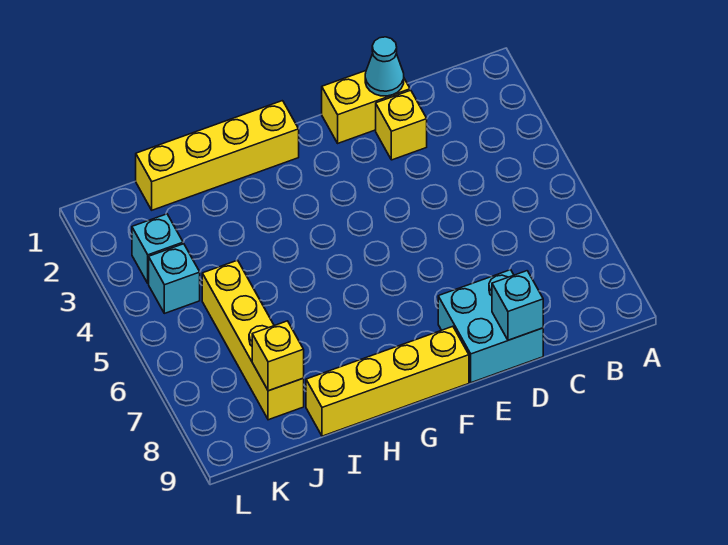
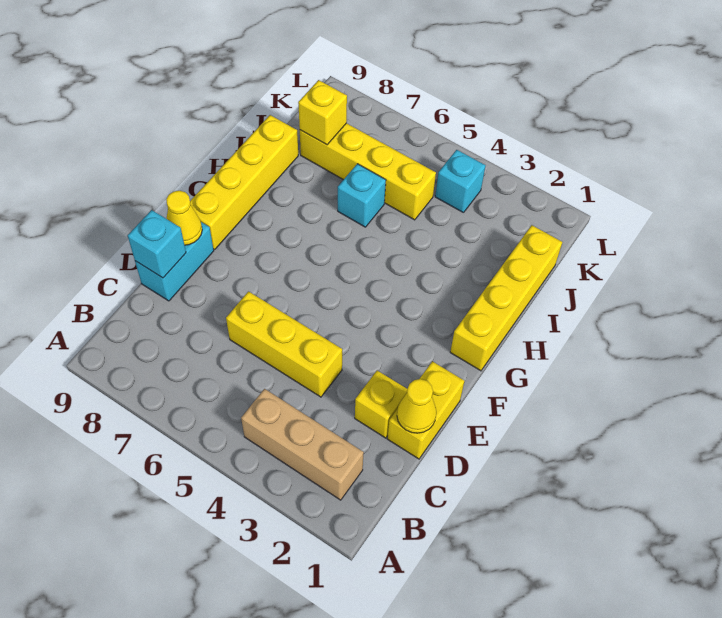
none -> tan 1x3 brick [241,389,364,500]
cyan 1x1 cone [365,37,404,96] -> yellow 1x1 cone [397,379,436,433]
none -> yellow 1x3 brick [226,292,342,397]
cyan 2x2 brick [438,270,543,383] -> cyan 1x2 brick [135,222,214,301]
none -> yellow 1x1 cone [166,191,202,245]
cyan 1x1 brick [132,214,183,283] -> cyan 1x1 brick moved to [338,164,386,227]

